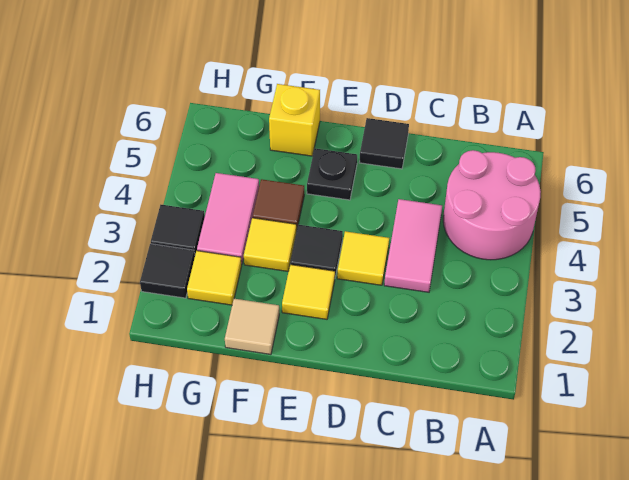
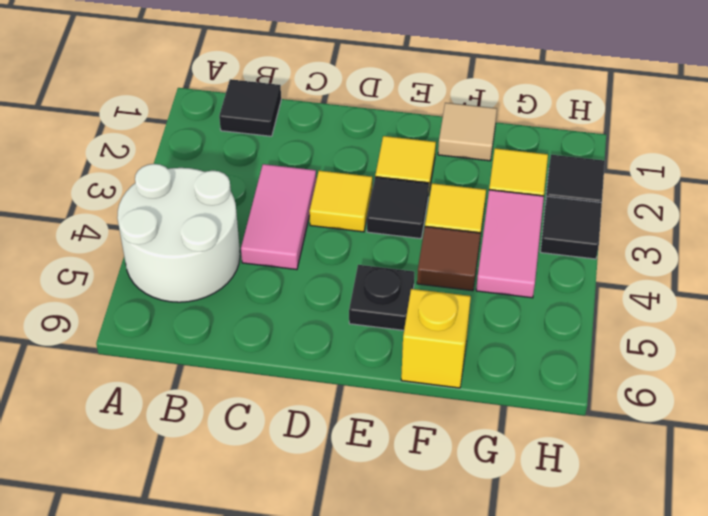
pink 2x2 round brick [443,150,541,260] -> white 2x2 round brick [117,164,240,302]
black 1x1 tile [359,118,409,169] -> black 1x1 tile moved to [219,79,281,136]

